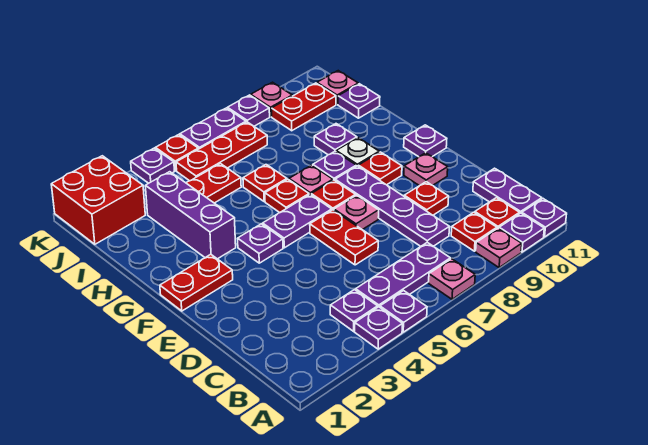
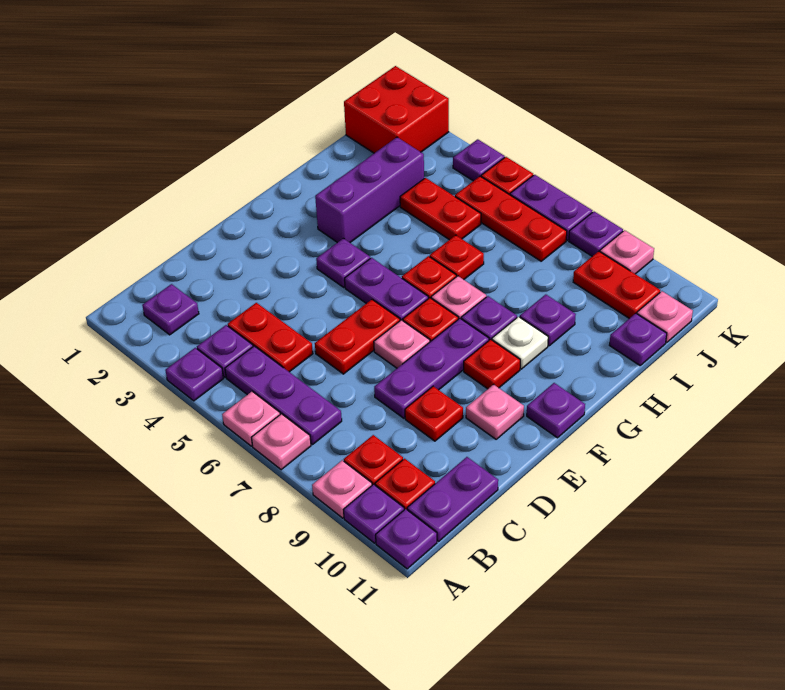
purple 1x1 plate [380,291,427,332] -> purple 1x1 plate moved to [142,284,199,335]
none -> pink 1x1 plate [222,391,280,446]
purple 1x4 plate [335,166,449,246] -> purple 1x3 plate [374,319,489,418]
red 1x2 plate [160,254,233,311] -> red 1x2 plate moved to [228,303,313,372]

